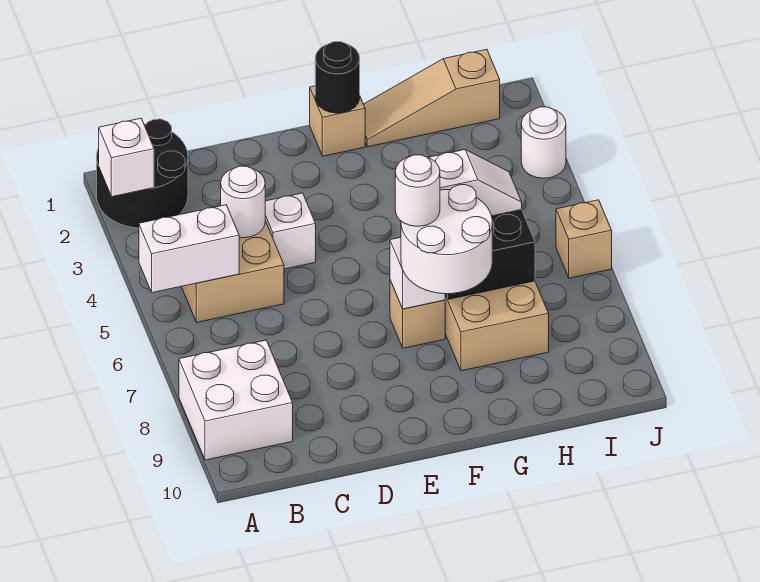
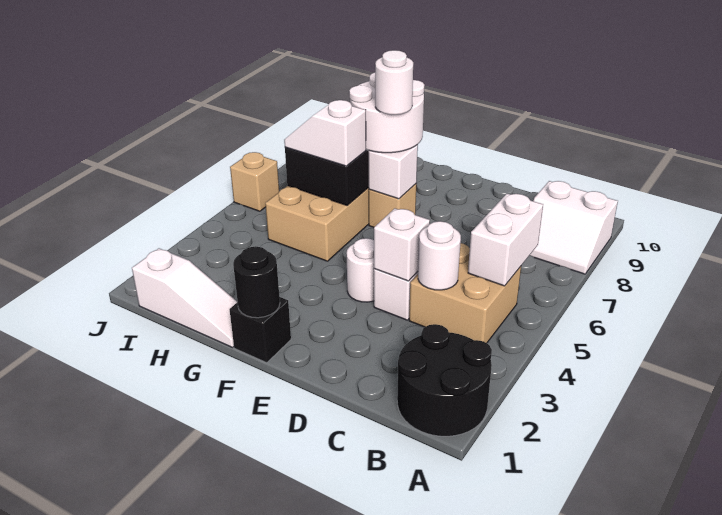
white 1x1 brick [99,118,154,197] -> white 1x1 brick moved to [374,208,430,281]
white 1x2 brick [139,205,239,293] -> white 1x2 brick turned to [468,194,543,286]
white 2x2 brick [179,340,293,460] -> white 2x2 slope [530,181,618,274]
tan 1x1 brick [310,86,365,156] -> black 1x1 brick [229,297,291,363]
tan 1x3 slope [364,49,500,147] -> white 1x3 slope [132,248,237,347]
white 1x1 round brick [521,107,566,178] -> white 1x1 round brick moved to [347,238,374,302]

